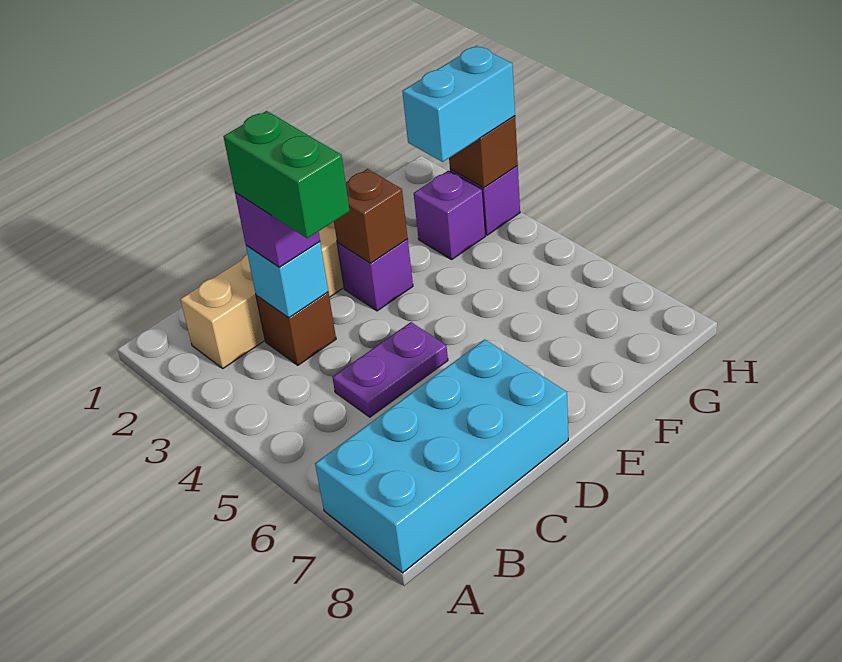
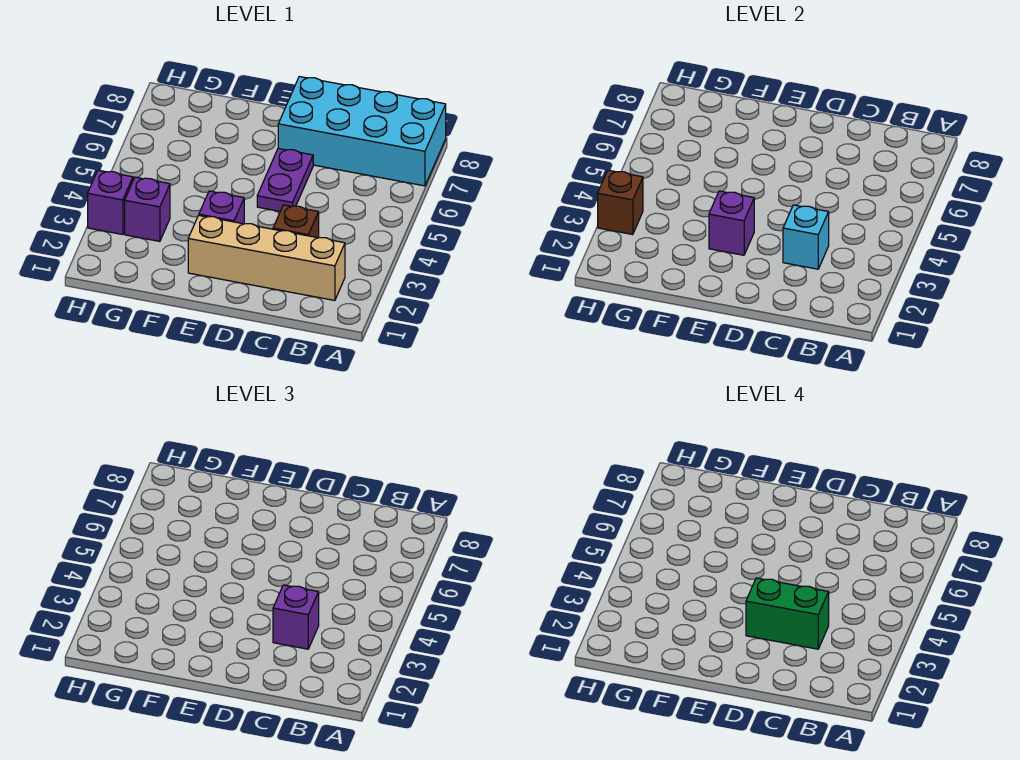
green 1x2 brick [223,111,350,238] -> green 1x2 brick turned to [746,578,829,649]
purple 1x2 plate [332,322,448,417] -> purple 1x2 plate turned to [257,148,313,211]
brown 1x1 brick [334,169,408,263] -> purple 1x1 brick [709,191,754,255]
cyan 1x2 brick [402,46,515,162] -> none

